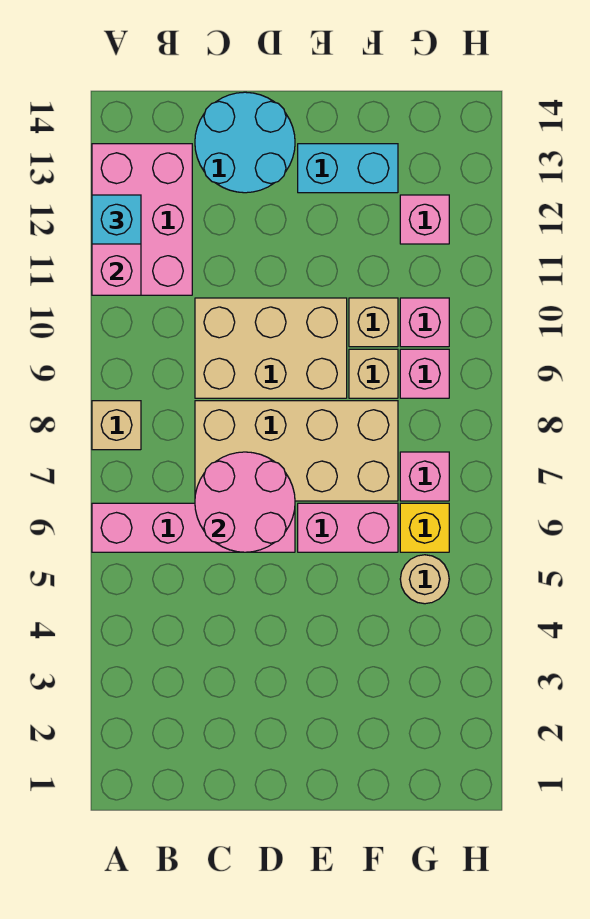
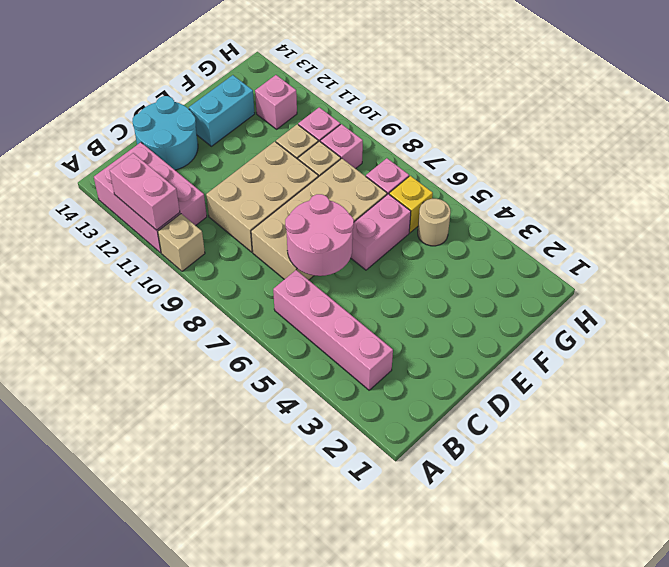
pink 1x4 brick [92,503,295,552] -> pink 1x4 brick turned to [273,270,393,390]
tan 1x1 brick [92,401,141,450] -> tan 1x1 brick moved to [158,214,205,271]
cyan 1x1 brick [92,195,141,244] -> none

